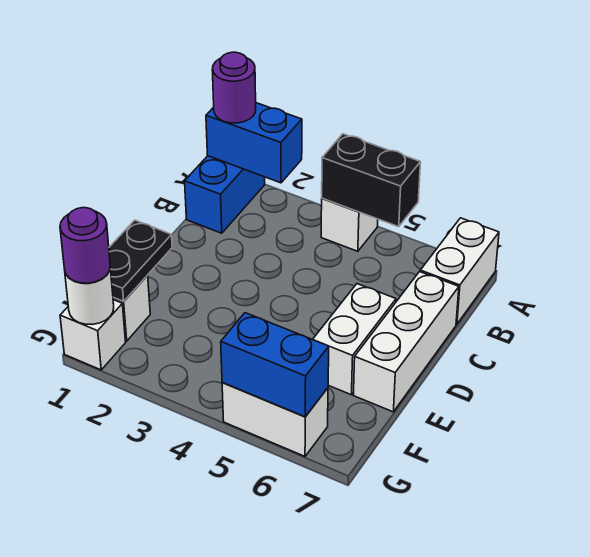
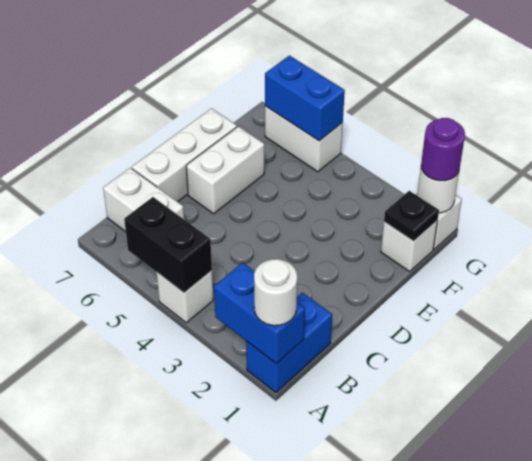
purple 1x1 round brick [212,52,256,123] -> white 1x1 round brick [254,259,297,326]
white 1x2 brick [420,218,499,324] -> white 1x2 brick turned to [103,168,184,232]
black 1x2 plate [109,220,172,302] -> black 1x1 plate [384,191,439,241]

